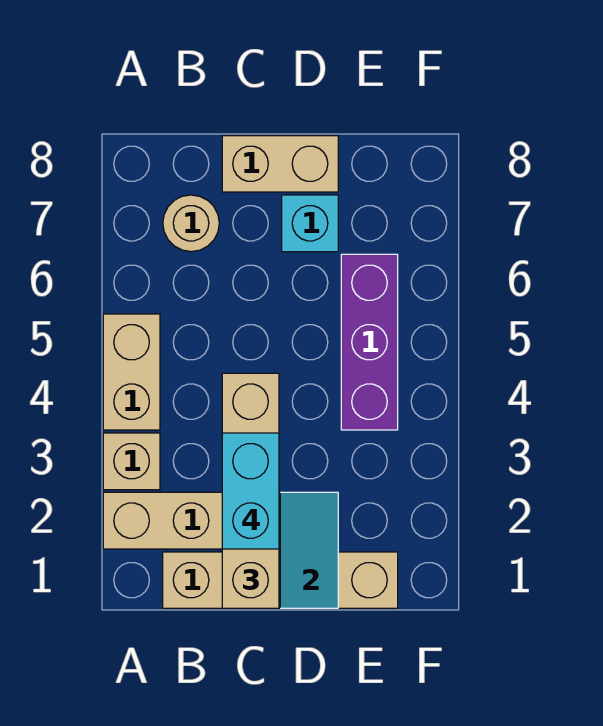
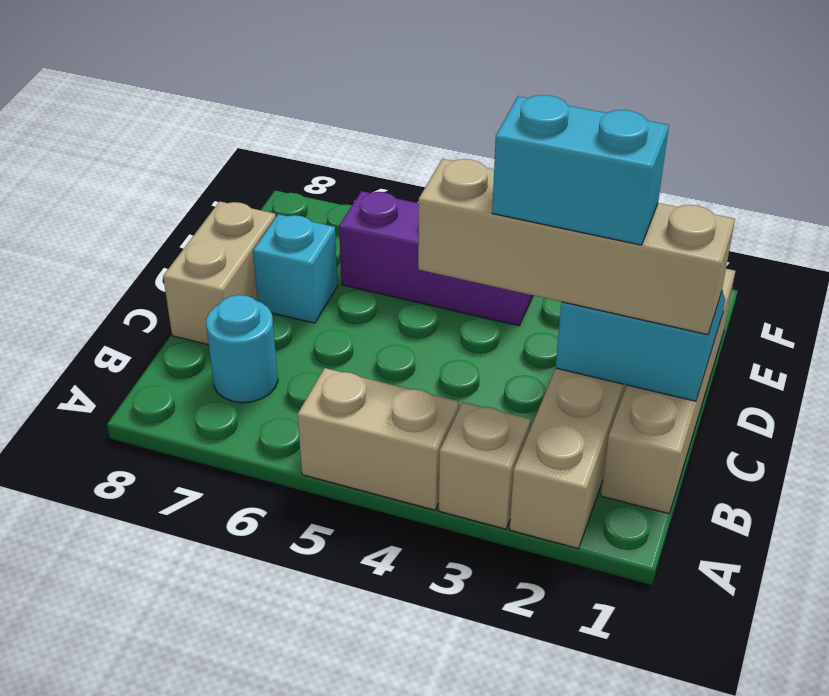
tan 1x1 round brick [163,195,219,252] -> cyan 1x1 round brick [206,295,278,403]

